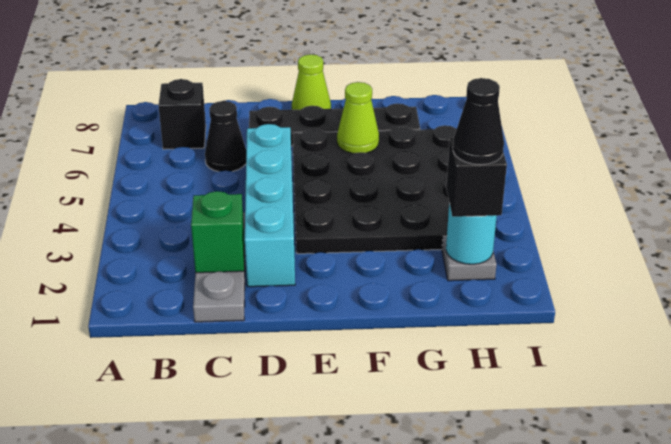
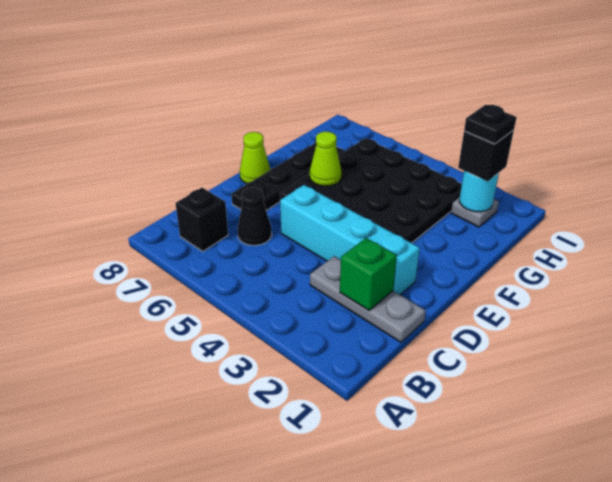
black 1x1 cone [453,78,504,165] -> black 1x1 plate [464,105,517,144]

